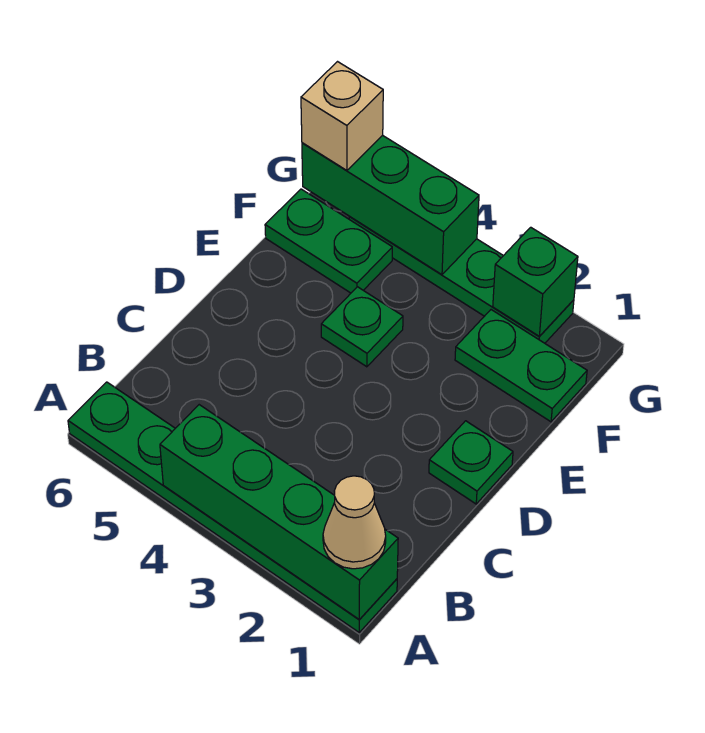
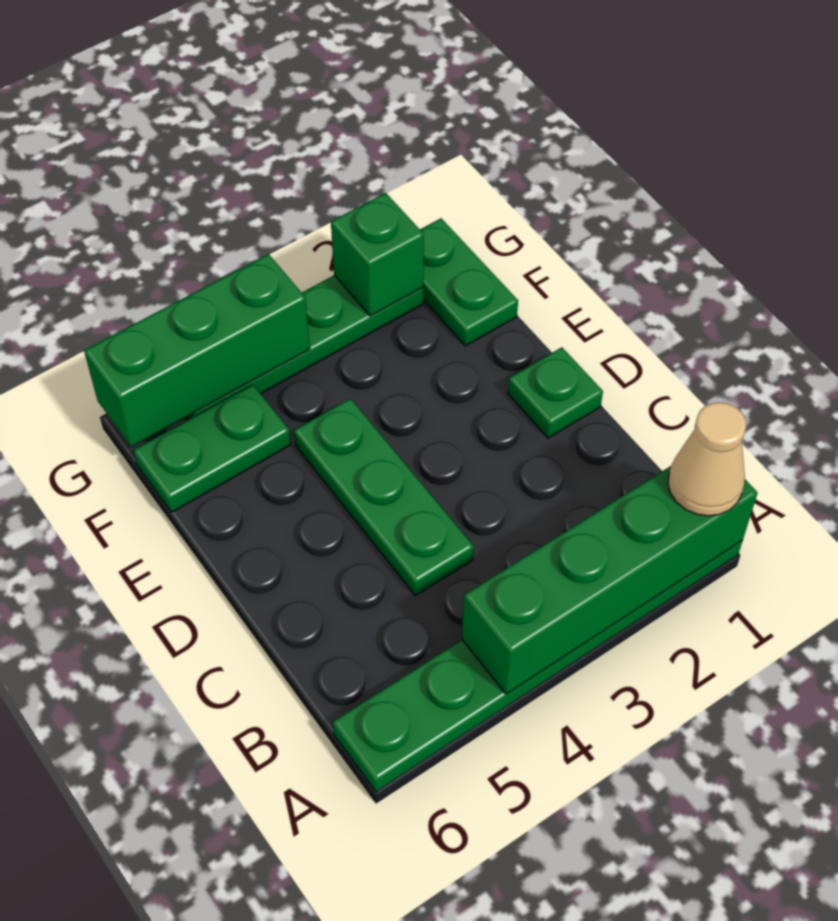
green 1x1 plate [321,287,403,367] -> green 1x3 plate [294,398,474,596]
green 1x2 plate [455,310,587,422] -> green 1x2 plate turned to [420,218,518,346]
tan 1x1 brick [301,62,383,170] -> none

